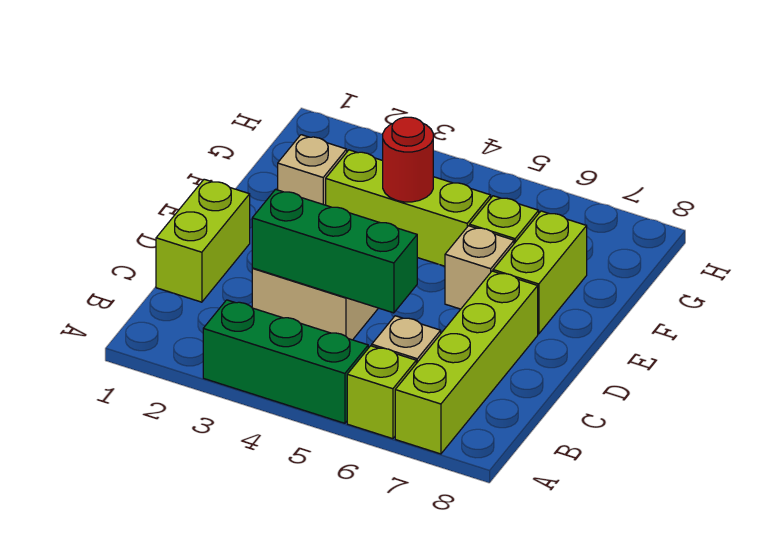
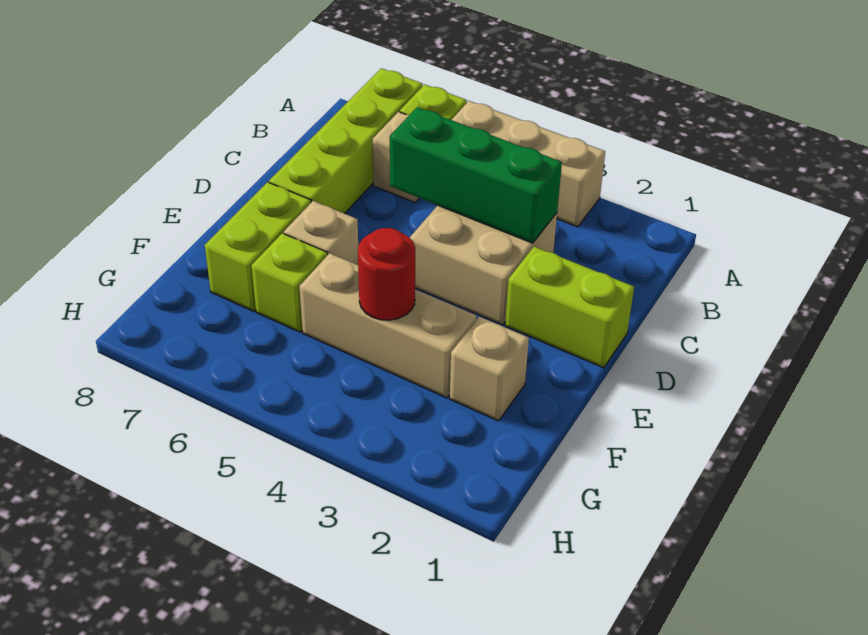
green 1x3 brick [203,300,368,423] -> tan 1x3 brick [452,101,605,227]
lime 1x2 brick [156,179,250,302] -> lime 1x2 brick turned to [505,247,634,368]
lime 1x3 brick [326,150,491,266] -> tan 1x3 brick [299,253,476,398]

